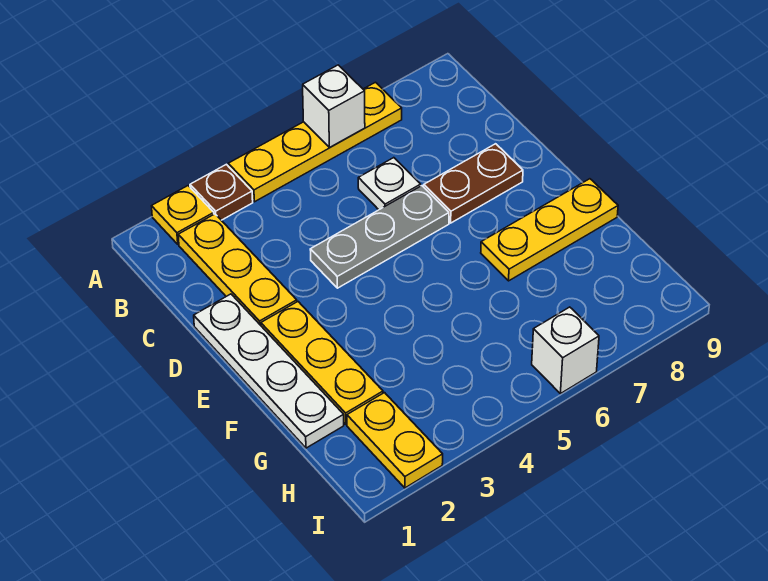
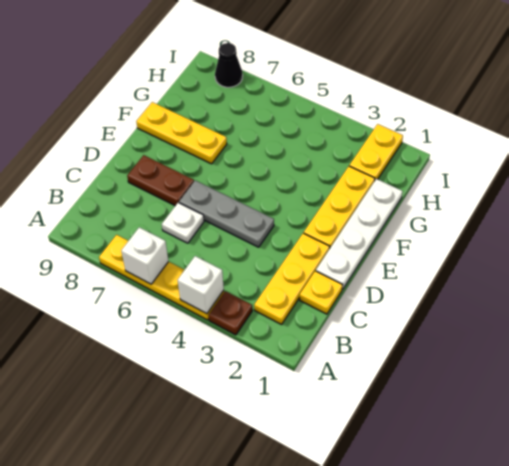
yellow 1x1 plate [152,186,214,244] -> yellow 1x1 plate moved to [300,271,342,314]
white 1x1 brick [532,307,599,394] -> white 1x1 brick moved to [178,256,224,314]
none -> black 1x1 cone [215,43,243,87]

